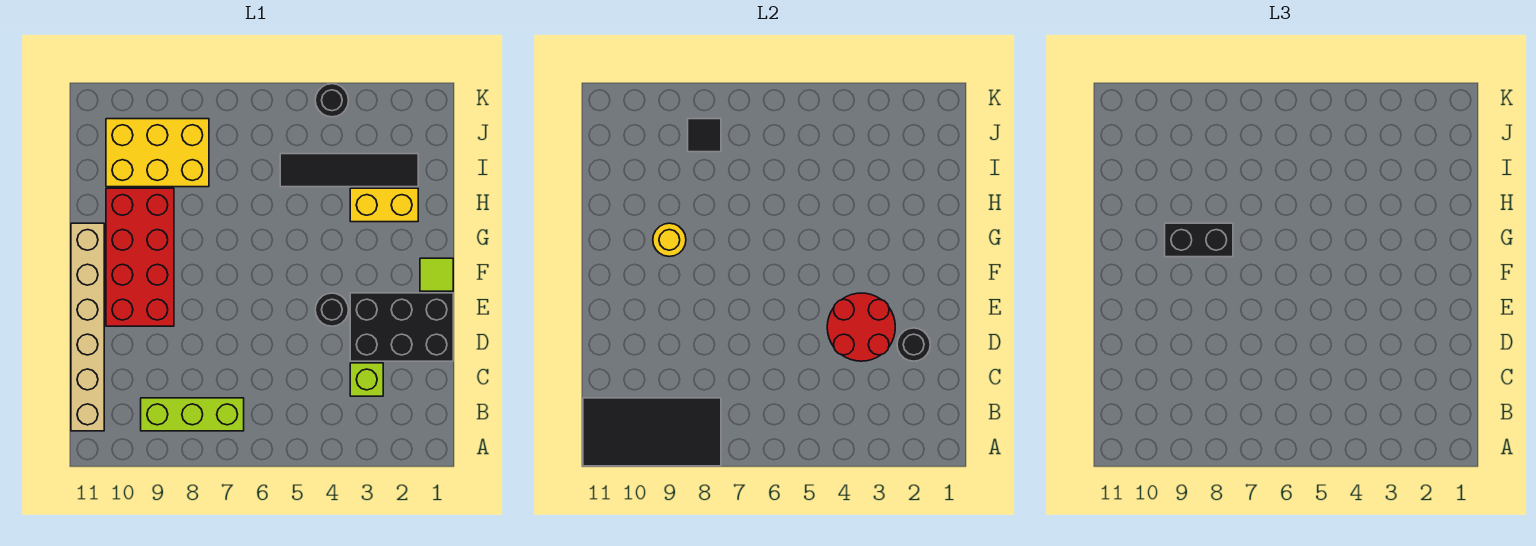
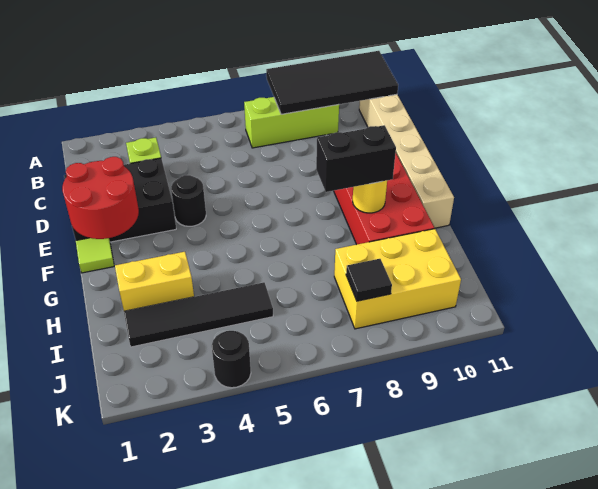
black 1x1 round brick [897,328,930,361] -> none
red 2x2 round brick [827,293,895,361] -> red 2x2 round brick moved to [62,157,139,239]

